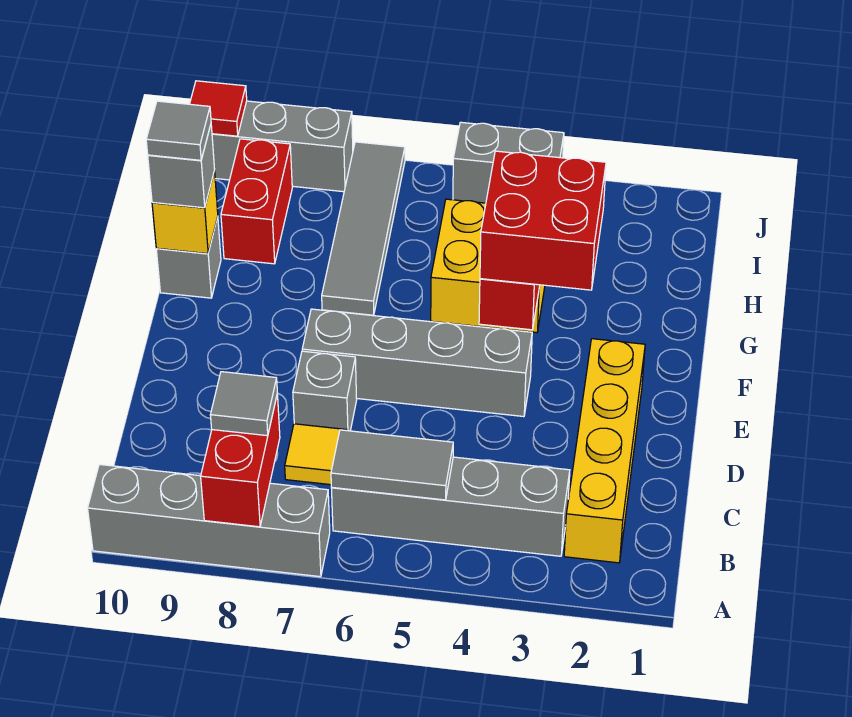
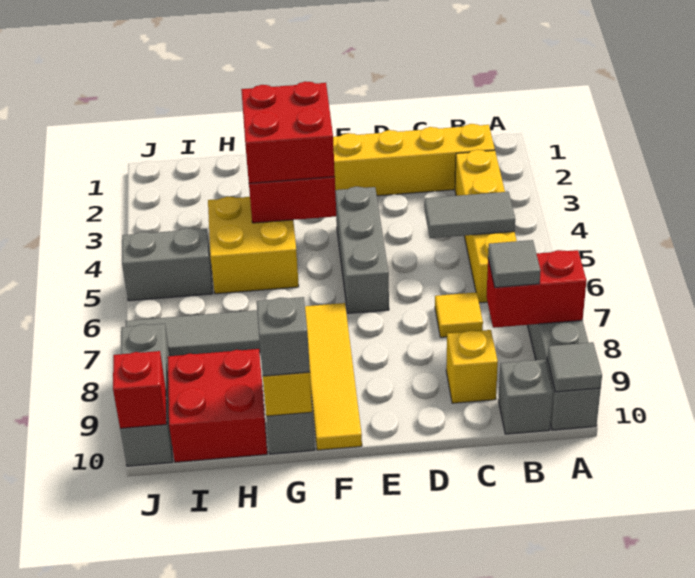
grey 1x4 brick [332,457,570,556] -> yellow 1x4 brick [455,150,517,303]
grey 1x2 tile [331,430,453,500] -> grey 1x2 tile turned to [425,192,515,238]
none -> yellow 1x1 brick [446,330,498,403]
grey 1x1 brick [293,351,357,431] -> grey 1x1 brick moved to [498,359,553,434]
grey 1x4 brick [302,309,532,417] -> grey 1x3 brick [335,187,389,313]
none -> yellow 1x4 tile [305,303,362,450]
grey 1x1 tile [146,101,211,160] -> grey 1x1 tile moved to [547,342,602,392]
red 1x2 brick [221,139,292,264] -> red 2x2 brick [168,349,267,462]
grey 1x2 brick [453,122,564,203] -> grey 1x2 brick turned to [122,228,213,301]
red 1x1 tile [190,81,247,136] -> red 1x1 brick [113,351,167,428]

